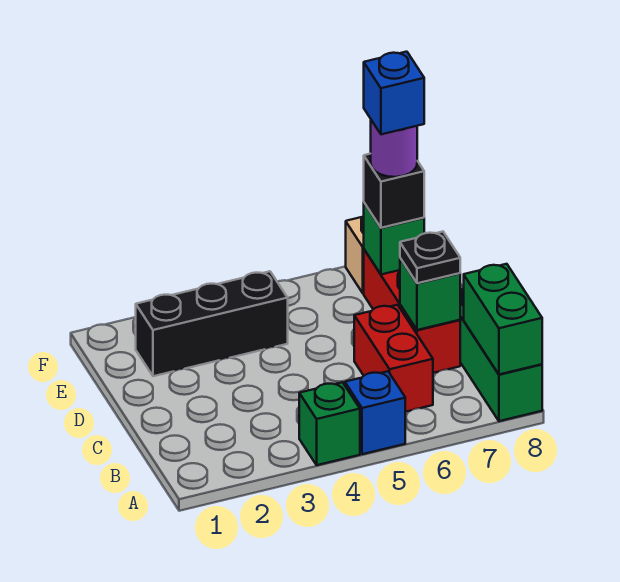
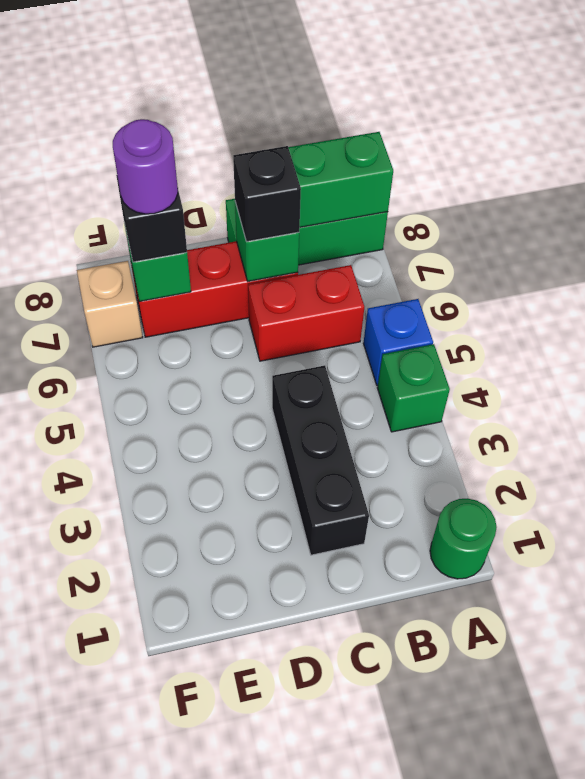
none -> green 1x1 round brick [430,498,497,579]
black 1x1 plate [400,232,460,283] -> black 1x1 brick [233,146,301,242]
black 1x3 brick [136,271,288,376] -> black 1x3 brick moved to [272,365,369,555]
blue 1x1 brick [364,52,424,134] -> none

